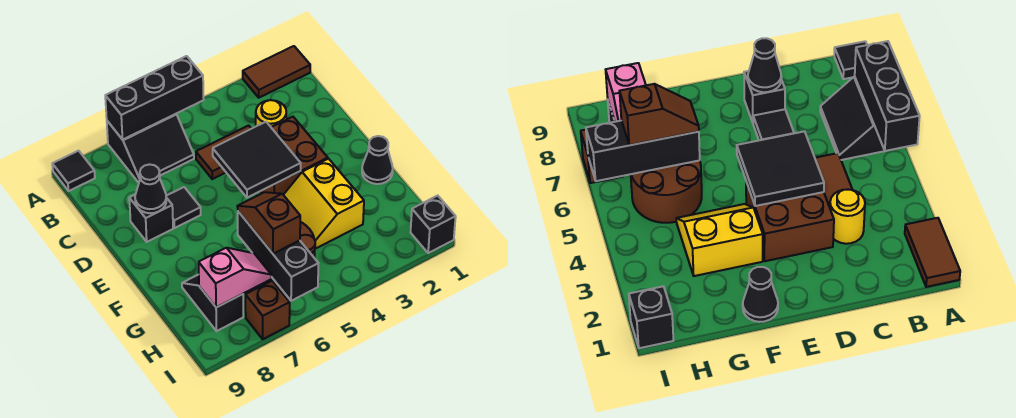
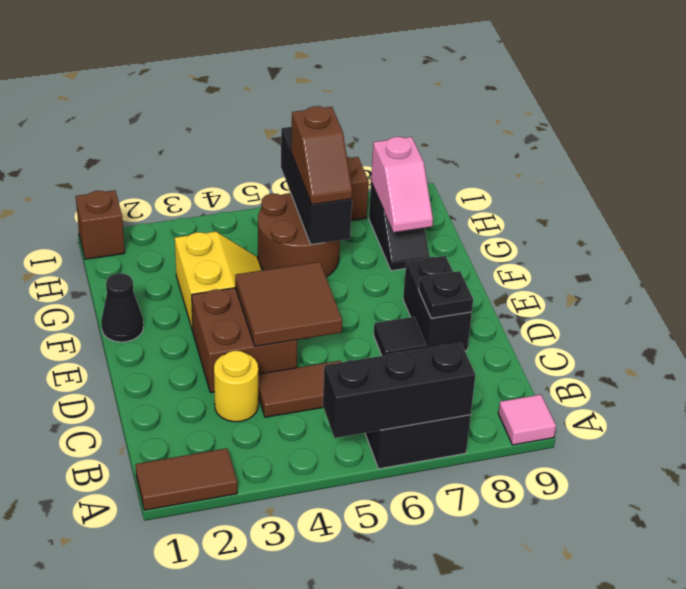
black 1x1 tile [52,151,95,191] -> pink 1x1 tile [498,395,556,445]
black 2x2 tile [213,122,301,198] -> brown 2x2 tile [235,262,342,346]
black 1x1 brick [129,195,173,242] -> black 1x2 brick [403,256,472,351]
black 1x1 cone [135,164,166,213] -> black 1x1 plate [419,271,473,318]
pink 1x2 slope [199,248,271,307] -> pink 1x2 slope turned to [371,137,433,232]
black 1x1 brick [411,196,456,253] -> brown 1x1 brick [76,190,125,259]

